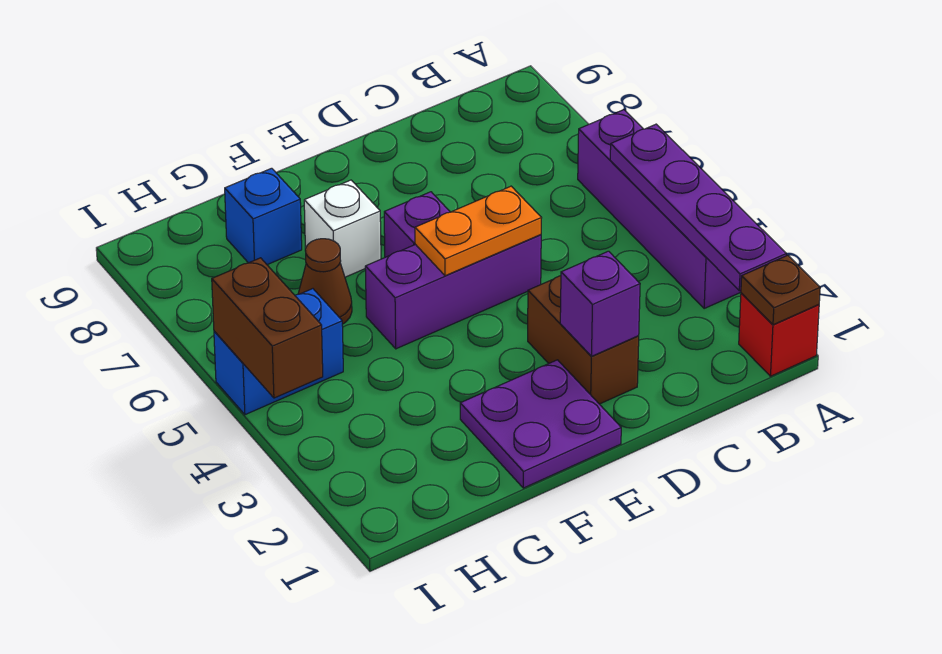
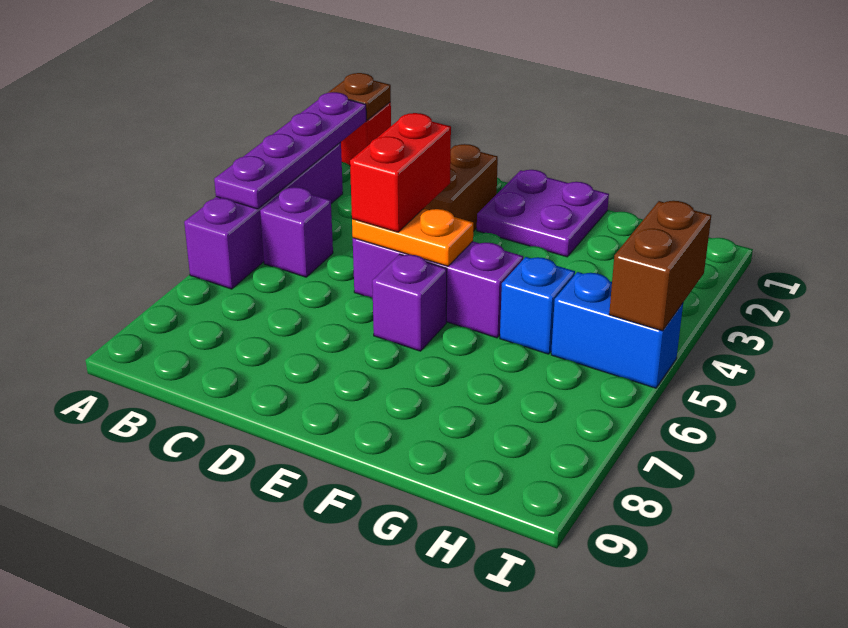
purple 1x1 brick [560,251,640,356] -> purple 1x1 brick moved to [260,187,333,277]
none -> red 1x2 brick [350,113,451,232]
white 1x1 brick [304,180,381,277] -> none
brown 1x1 cone [298,239,352,324] -> none
blue 1x1 brick [225,168,302,265] -> blue 1x1 brick moved to [500,257,575,354]

